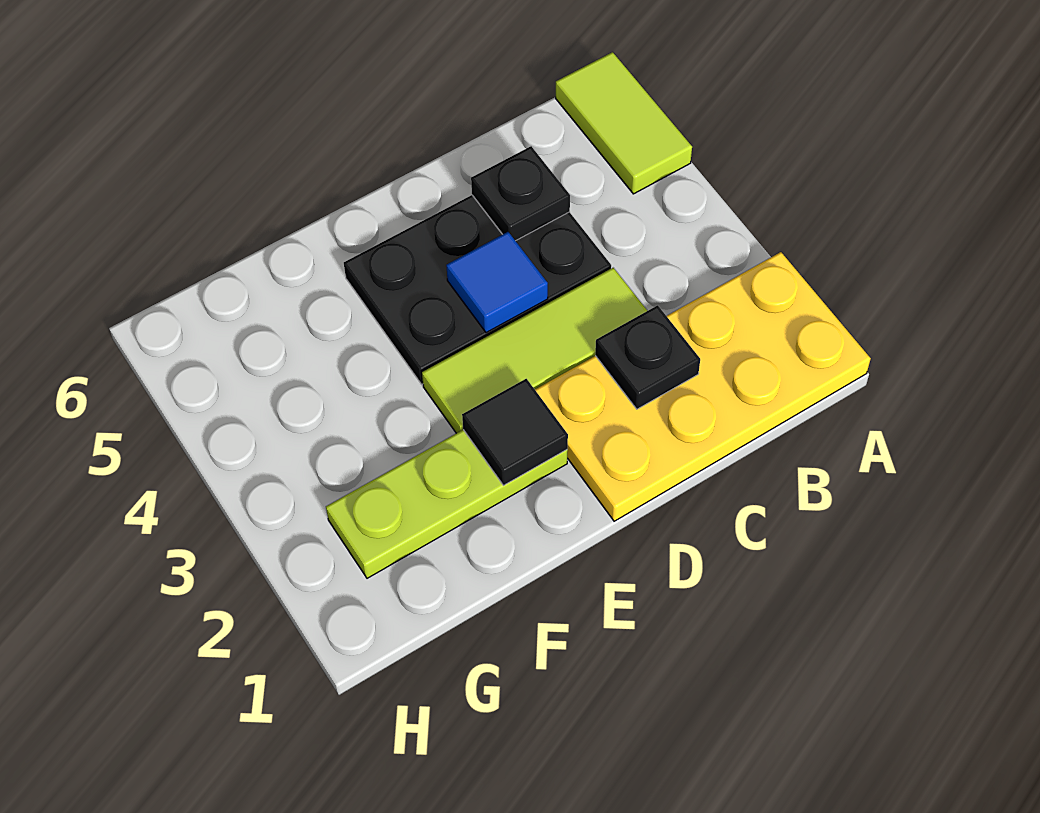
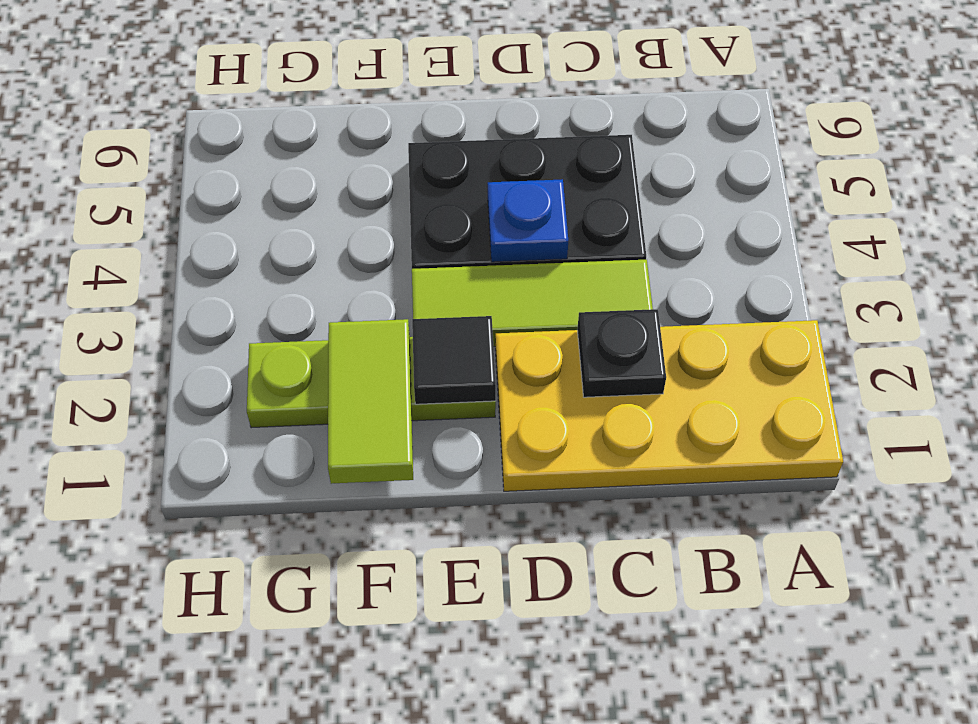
lime 1x2 tile [556,52,692,194] -> lime 1x2 tile moved to [328,319,413,484]
black 1x1 plate [471,146,570,241] -> none
blue 1x1 tile [446,232,548,333] -> blue 1x1 plate [488,179,568,262]

